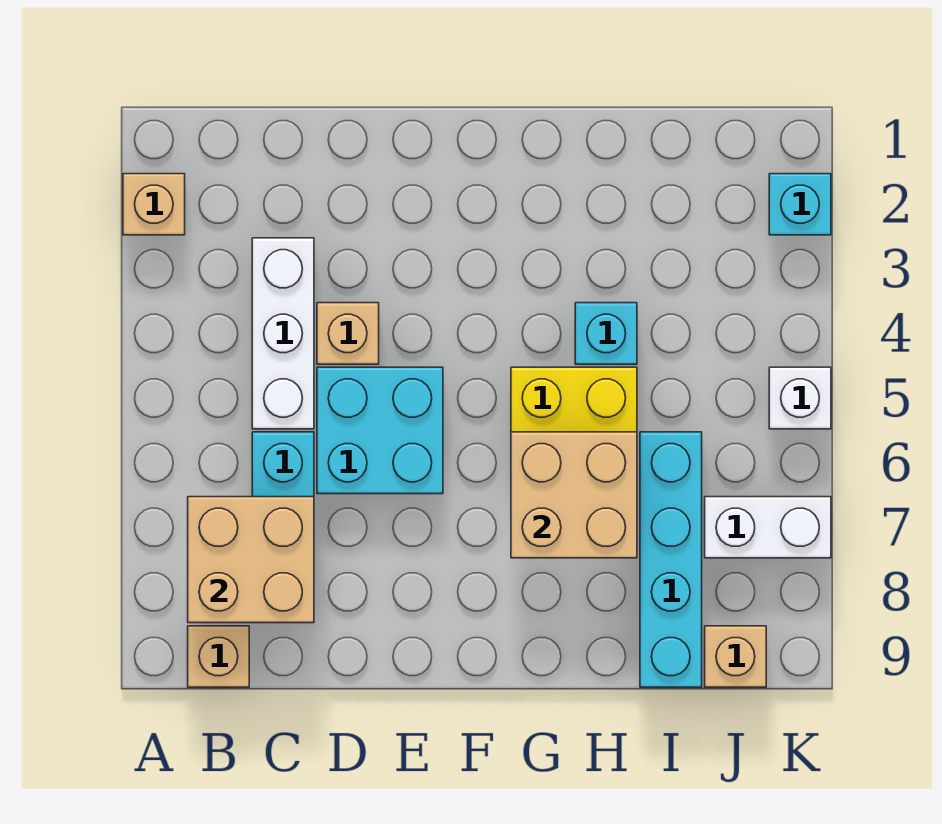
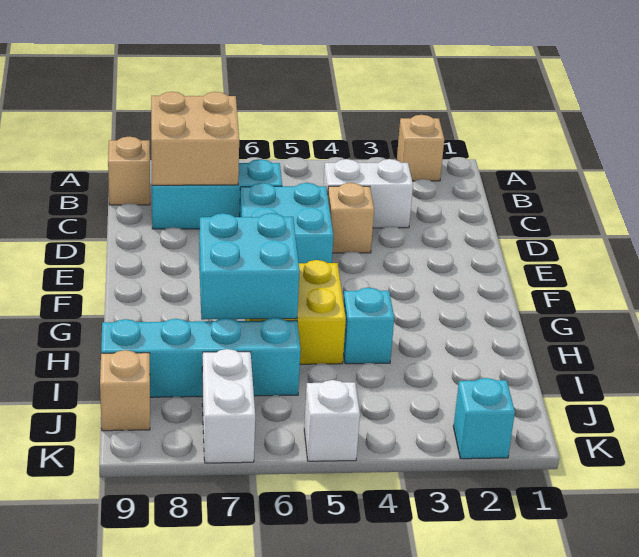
white 1x3 brick [252,238,314,429] -> white 1x2 brick [324,159,413,228]
tan 2x2 brick [511,432,637,558] -> cyan 2x2 brick [199,213,300,320]

